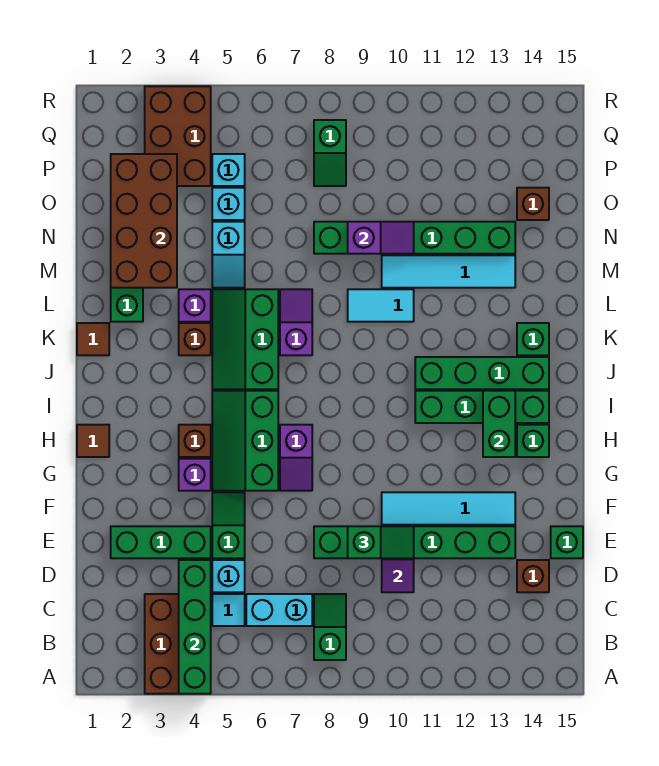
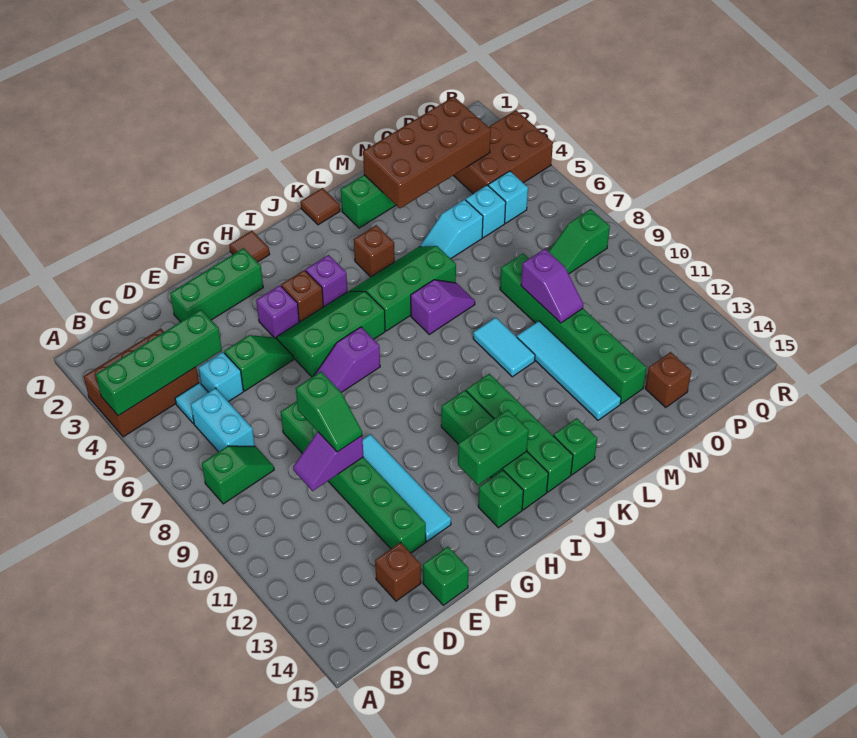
green 1x3 brick [111,526,211,558] -> green 1x3 brick turned to [170,248,263,322]
purple 1x1 brick [179,289,211,322] -> purple 1x1 brick moved to [306,255,347,306]

